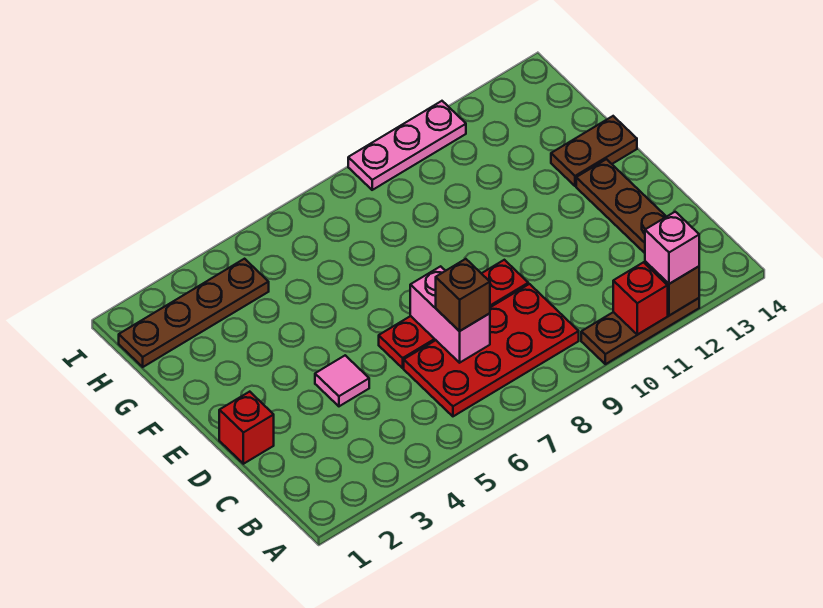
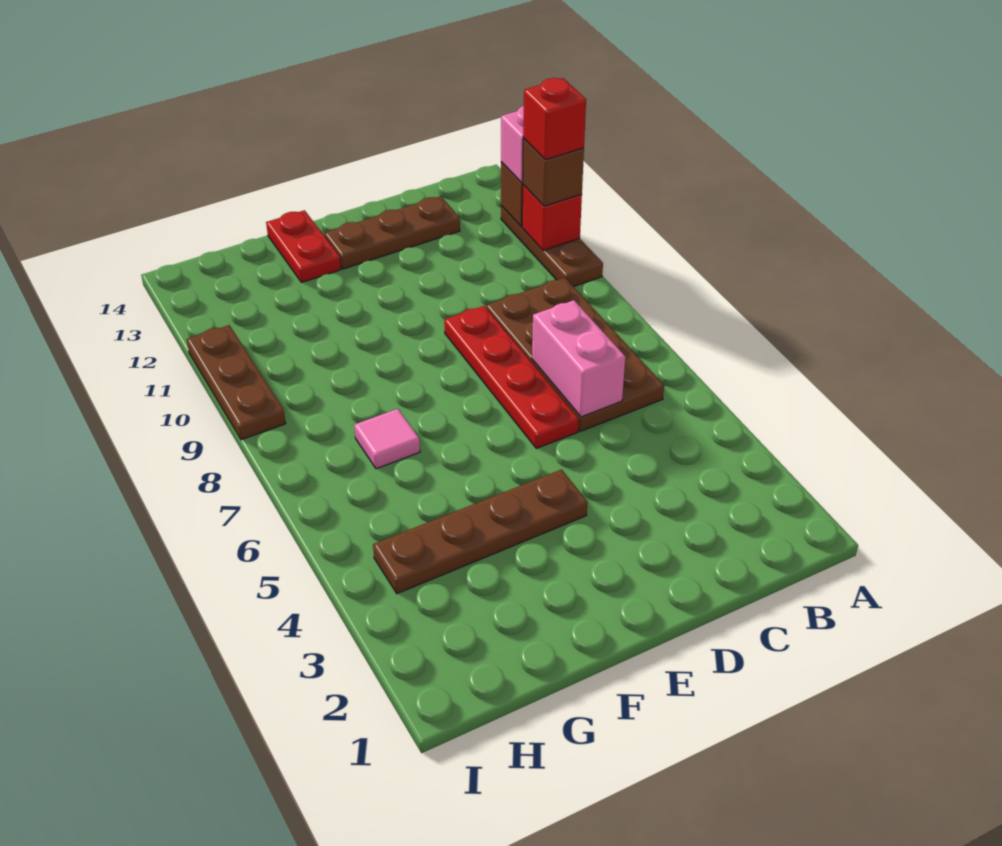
red 2x4 plate [404,284,579,416] -> brown 2x4 plate [486,278,664,431]
pink 1x2 brick [410,266,490,363] -> pink 1x2 brick turned to [532,300,625,417]
brown 1x1 brick [436,259,490,331] -> brown 1x1 brick moved to [523,139,584,206]
red 1x1 brick [219,392,274,464] -> red 1x1 brick moved to [523,78,586,160]
pink 1x1 tile [315,355,369,406] -> pink 1x1 tile moved to [354,409,420,469]
brown 1x2 plate [551,116,637,186] -> red 1x2 plate [266,210,341,283]
brown 1x4 plate [119,259,269,367] -> brown 1x4 plate turned to [373,469,587,594]
pink 1x3 plate [348,101,466,190] -> brown 1x3 plate [187,325,286,440]

